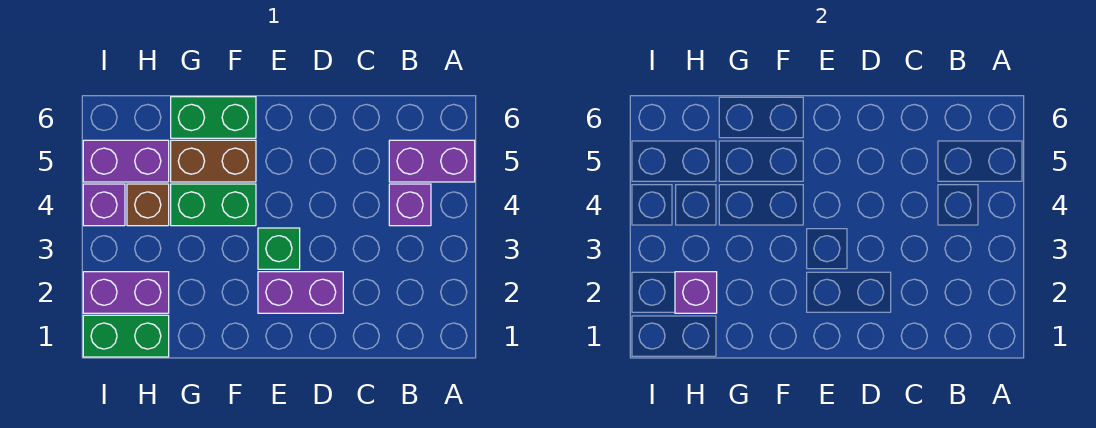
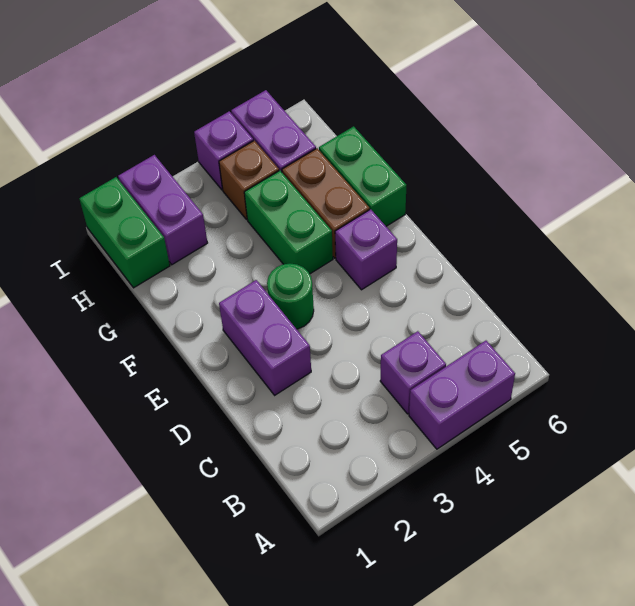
purple 1x2 brick [389,140,475,182] -> purple 1x2 brick turned to [409,341,515,449]
green 1x1 brick [258,228,300,269] -> green 1x1 round brick [267,264,314,329]
purple 1x1 brick [675,272,717,313] -> purple 1x1 brick moved to [335,209,397,290]

